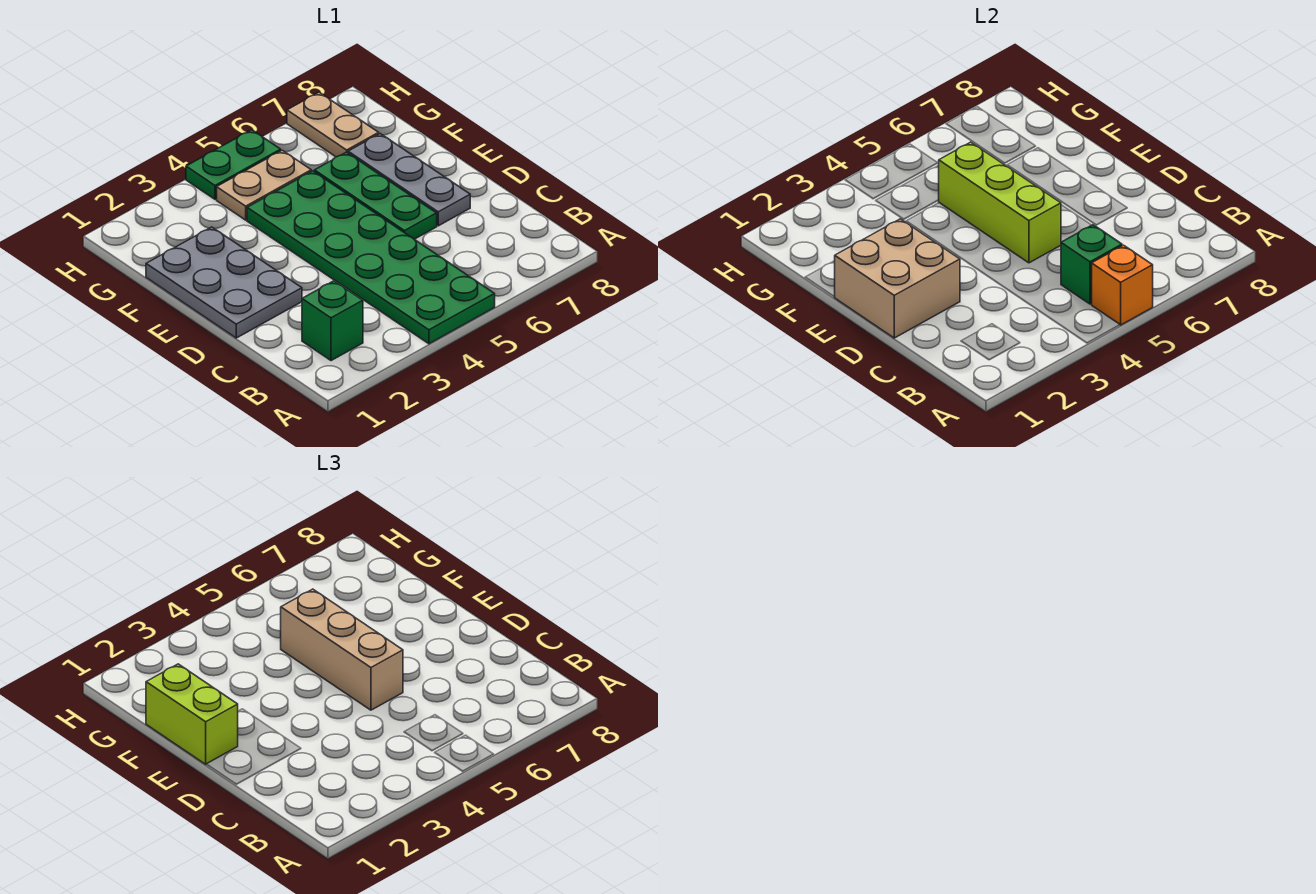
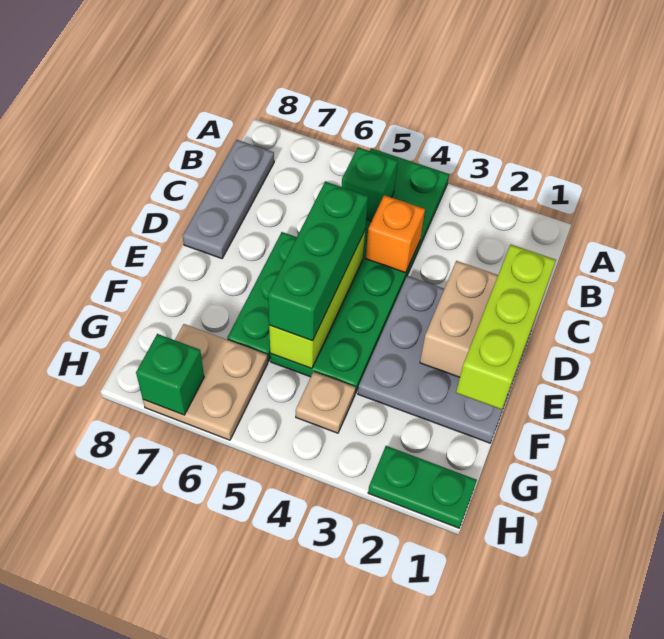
orange 1x1 brick [1092,245,1153,325] -> orange 1x1 brick moved to [366,195,425,273]
green 1x1 brick [302,281,363,361] -> green 1x1 brick moved to [136,334,204,415]
grey 2x3 plate [146,227,302,338] -> grey 3x3 plate [358,276,508,443]
tan 1x3 brick [281,589,403,710] -> green 1x3 brick [268,182,368,341]
grey 1x3 plate [348,134,470,226] -> grey 1x3 plate moved to [183,140,274,259]
lime 1x2 brick [146,664,238,764] -> lime 1x3 brick [456,245,556,410]
tan 1x2 plate [217,150,311,220] -> tan 1x1 plate [296,372,356,433]
tan 1x2 plate [287,92,379,157] -> tan 2x2 plate [143,324,268,440]
green 1x2 plate [186,130,281,199] -> green 1x2 plate moved to [368,446,477,528]

